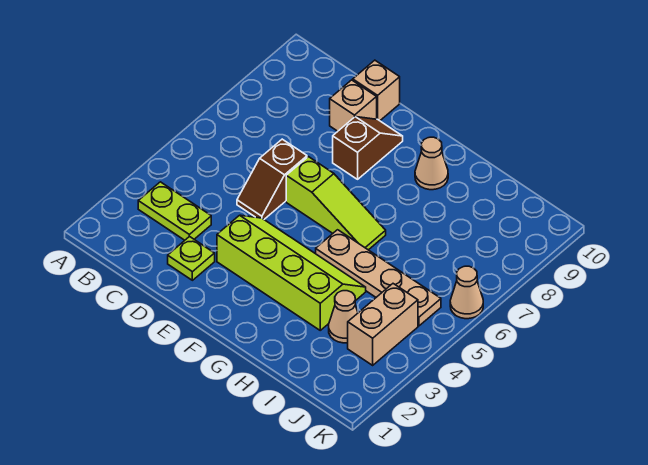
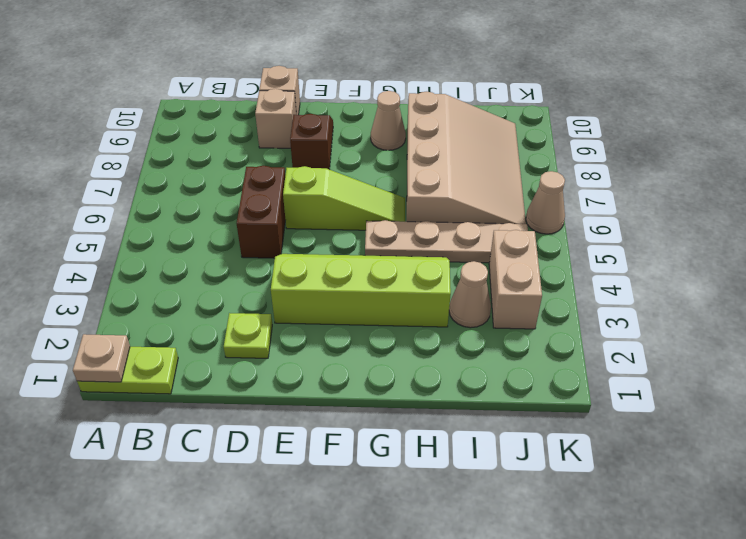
none -> tan 1x1 plate [73,334,130,382]
lime 1x2 plate [138,182,211,240] -> lime 1x2 plate moved to [77,347,178,394]
brown 1x2 slope [237,139,307,219] -> brown 1x2 brick [237,166,285,258]
none -> tan 3x4 slope [407,92,526,224]

